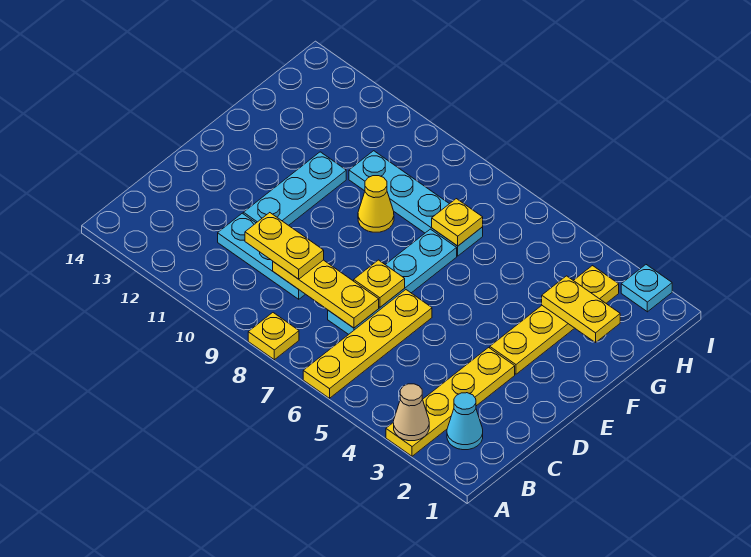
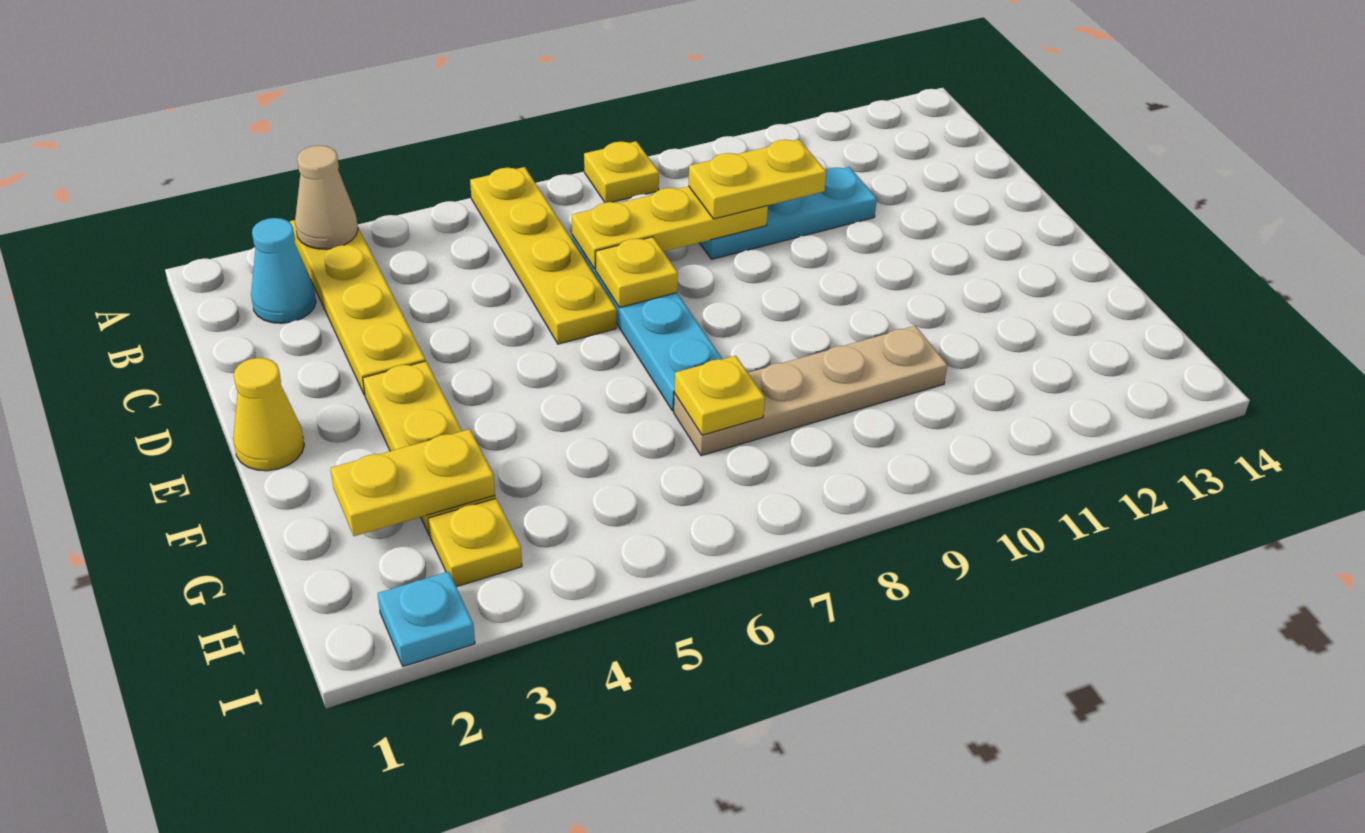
cyan 1x3 plate [243,152,346,225] -> none
yellow 1x1 cone [358,176,394,232] -> yellow 1x1 cone moved to [233,358,304,471]
cyan 1x4 plate [349,151,483,256] -> tan 1x4 plate [674,326,947,456]

